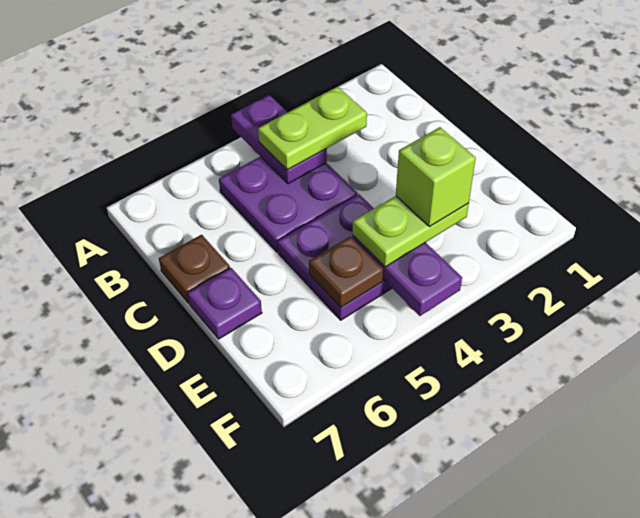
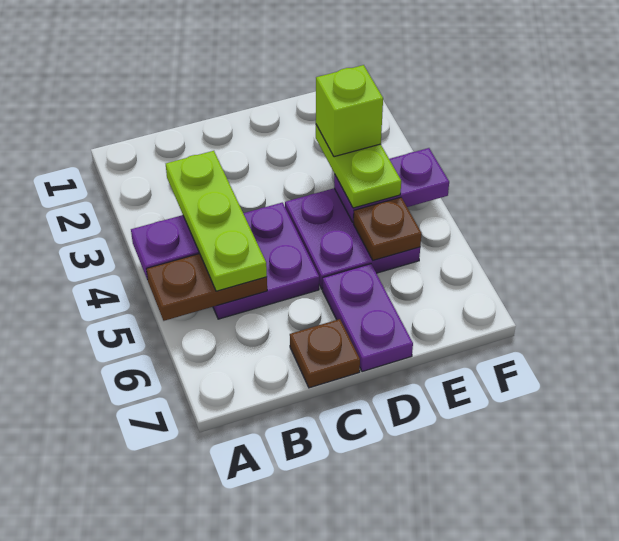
none -> brown 1x2 plate [147,254,267,321]
lime 1x2 plate [258,87,367,170] -> lime 1x3 plate [166,151,267,291]
purple 1x1 plate [188,268,262,339] -> purple 1x2 plate [322,264,413,372]

